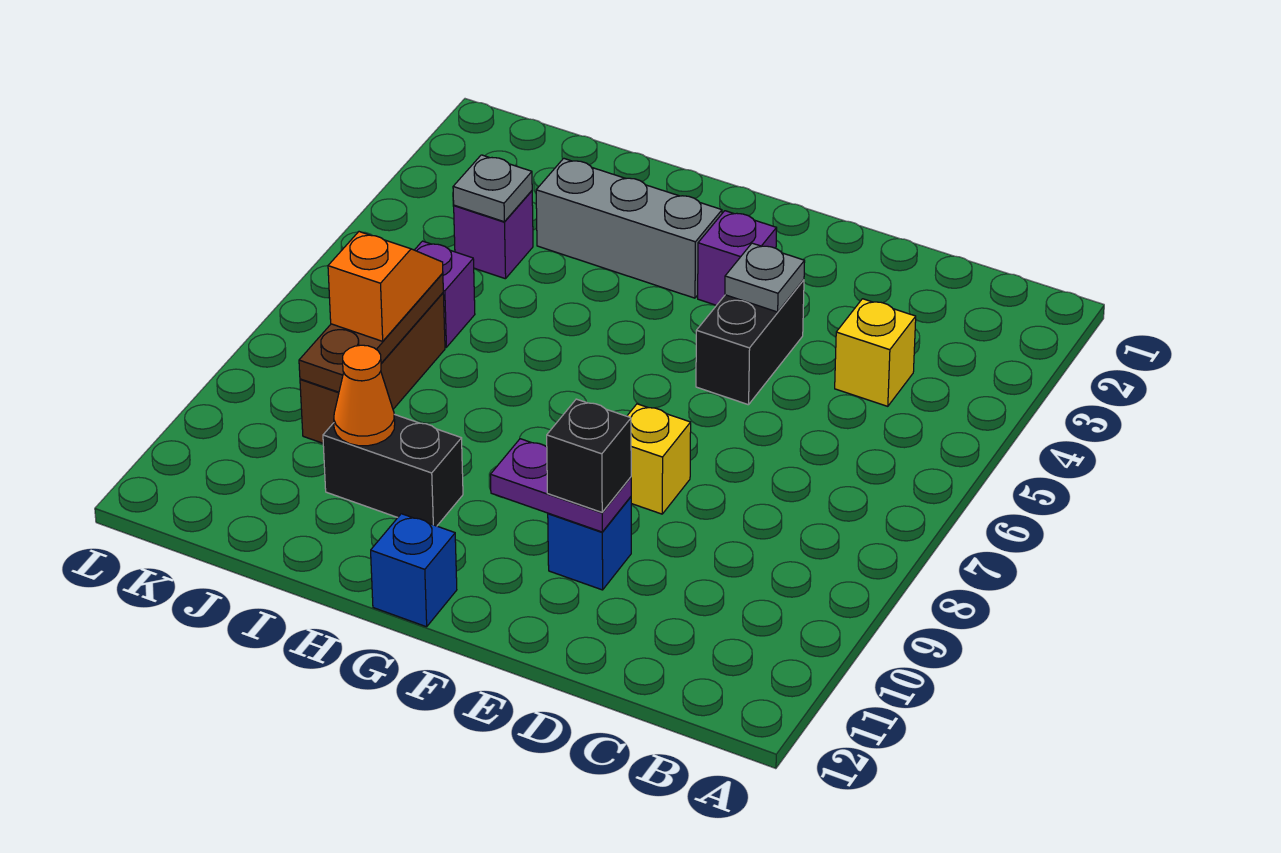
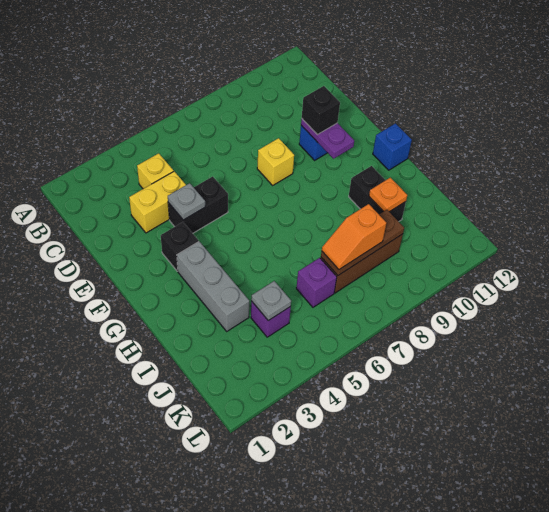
none -> yellow 1x2 brick [129,171,186,233]
purple 1x1 brick [698,211,777,305] -> black 1x1 brick [161,222,199,271]
orange 1x1 cone [334,345,395,446] -> orange 1x1 plate [369,178,407,212]

